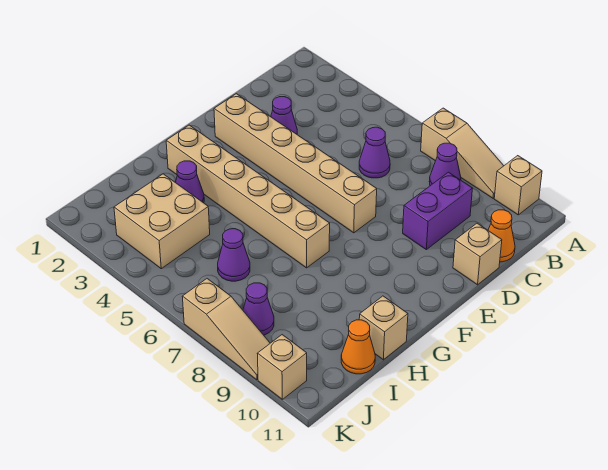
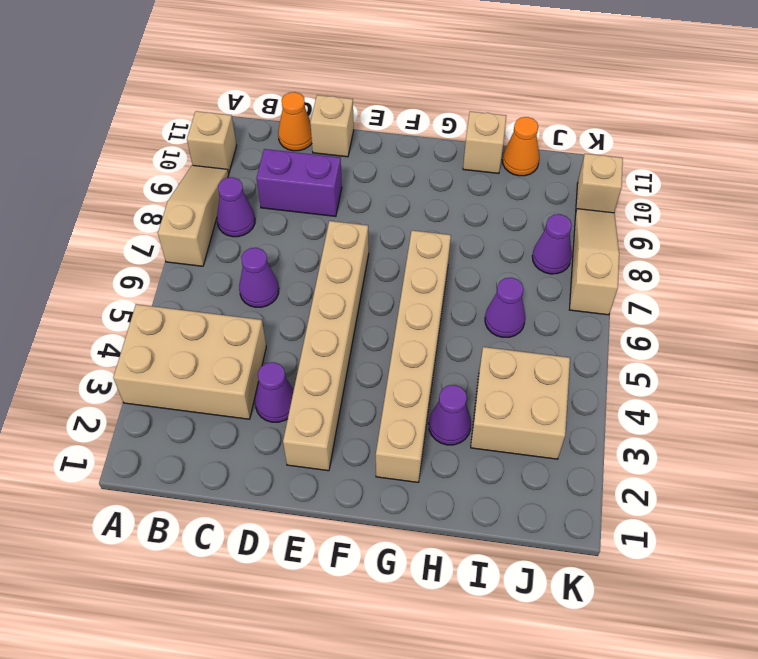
none -> tan 2x3 brick [113,304,266,419]

